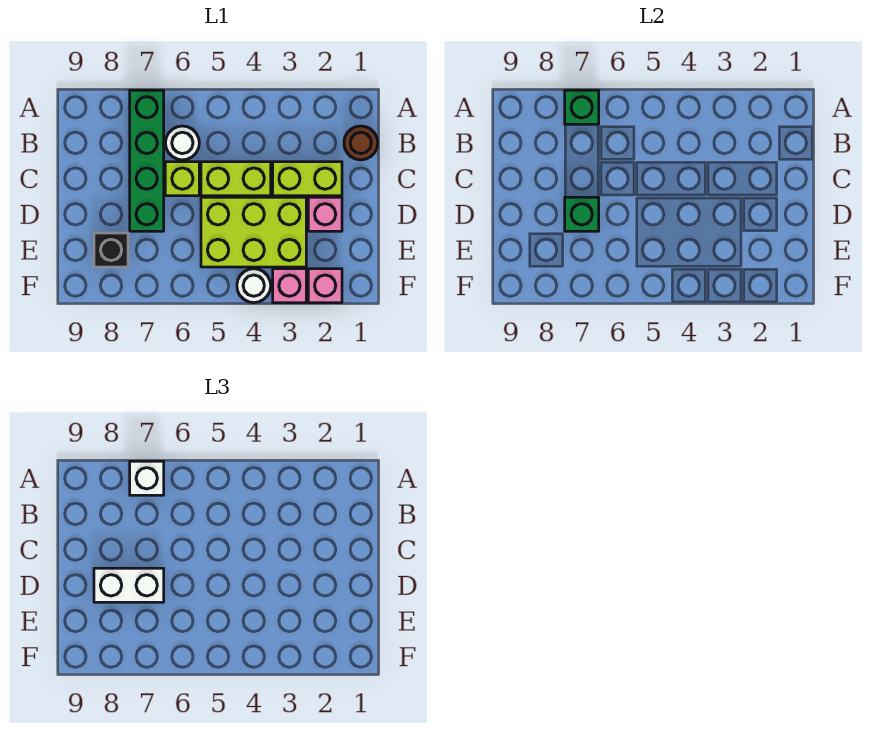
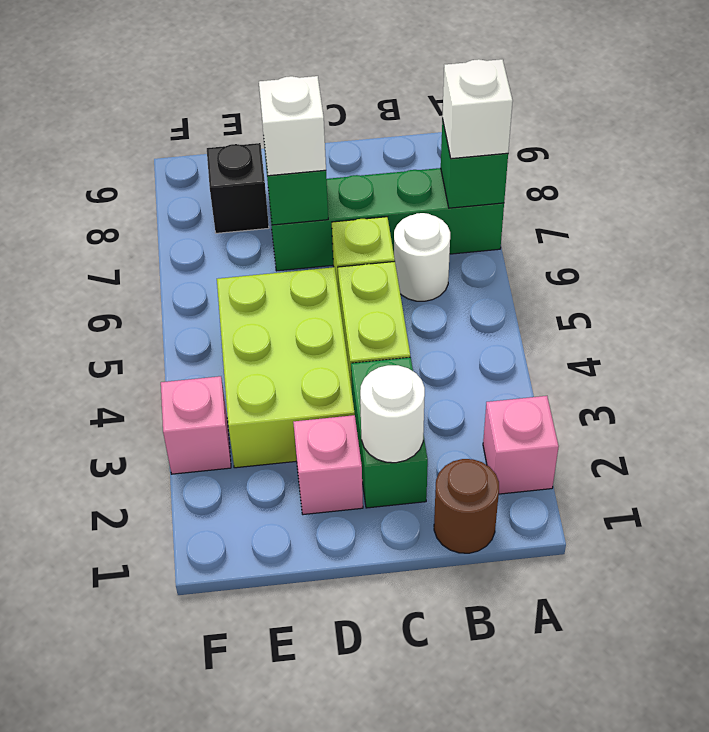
lime 1x2 brick [273,162,342,196] -> green 1x2 brick [351,357,428,508]
white 1x2 brick [94,568,164,602] -> white 1x1 brick [259,76,326,176]
pink 1x1 brick [308,269,342,303] -> pink 1x1 brick moved to [483,396,559,494]
white 1x1 round brick [237,269,271,303] -> white 1x1 round brick moved to [360,365,425,463]

